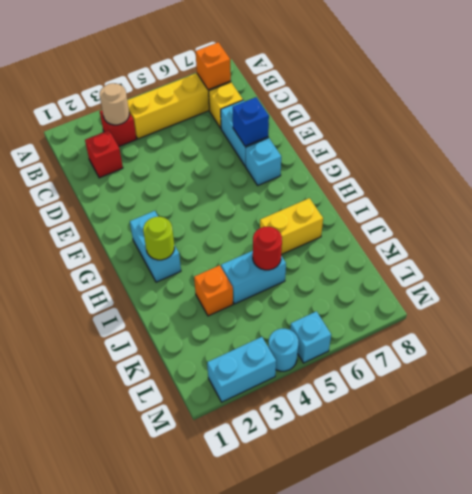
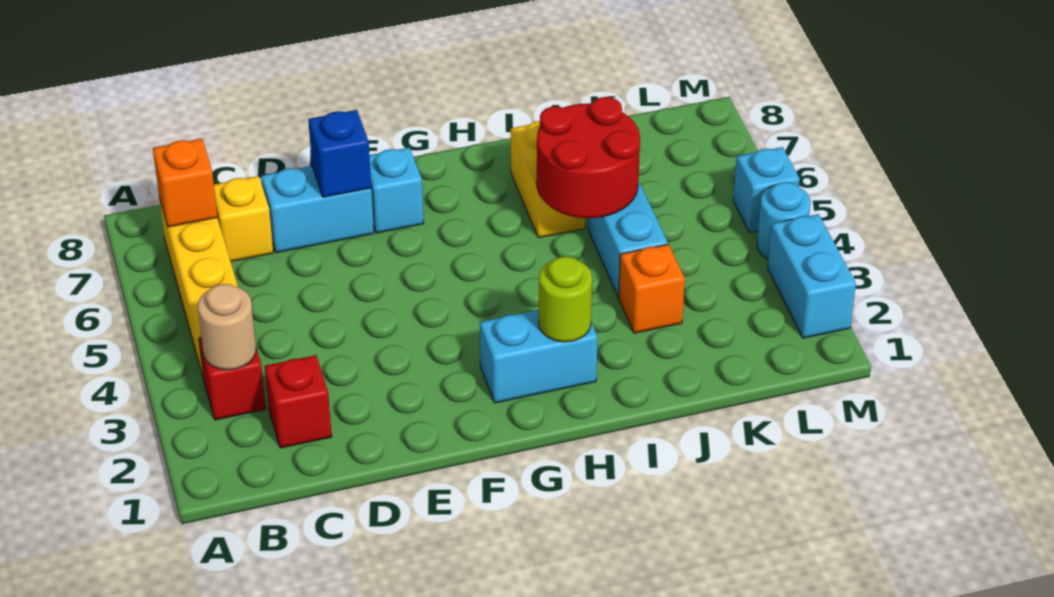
red 1x1 round brick [253,227,282,270] -> red 2x2 round brick [537,97,640,218]

